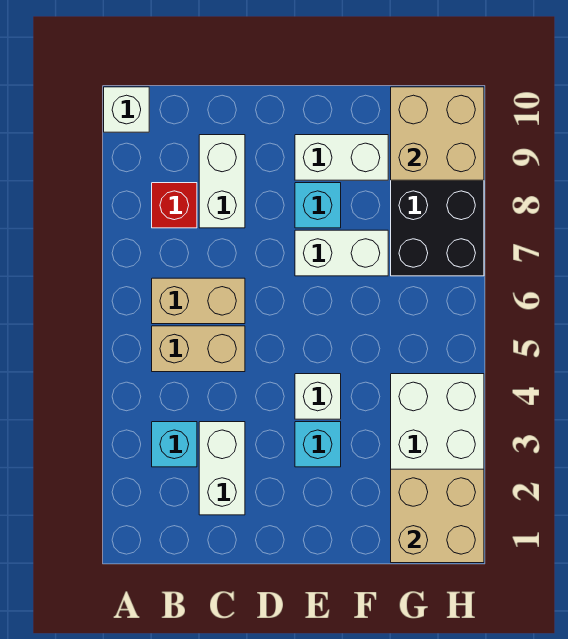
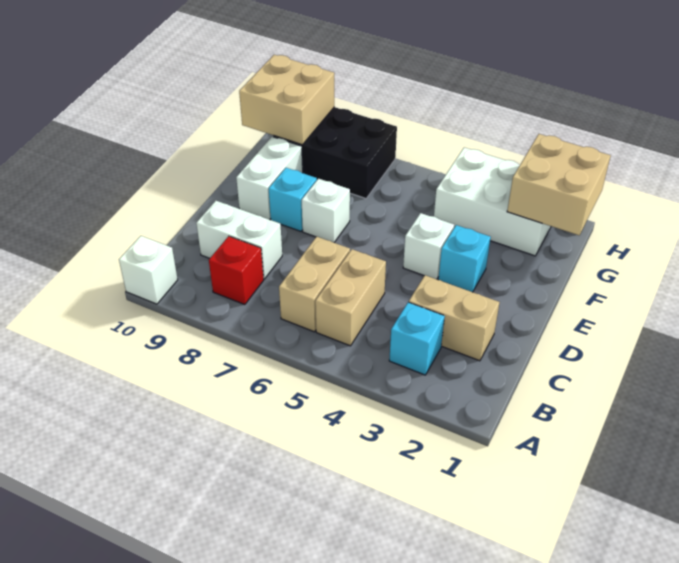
white 1x2 brick [199,422,245,515] -> tan 1x2 brick [409,275,500,361]
white 1x2 brick [295,230,388,276] -> white 1x1 brick [302,179,350,243]

